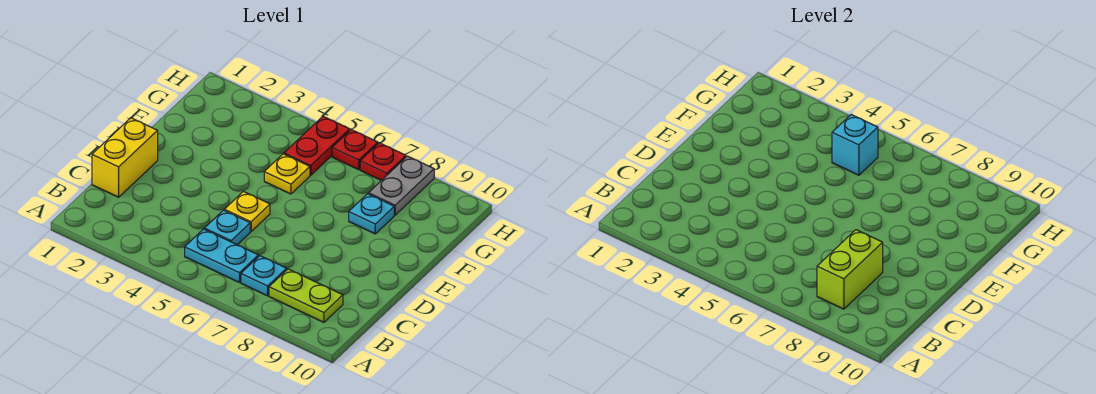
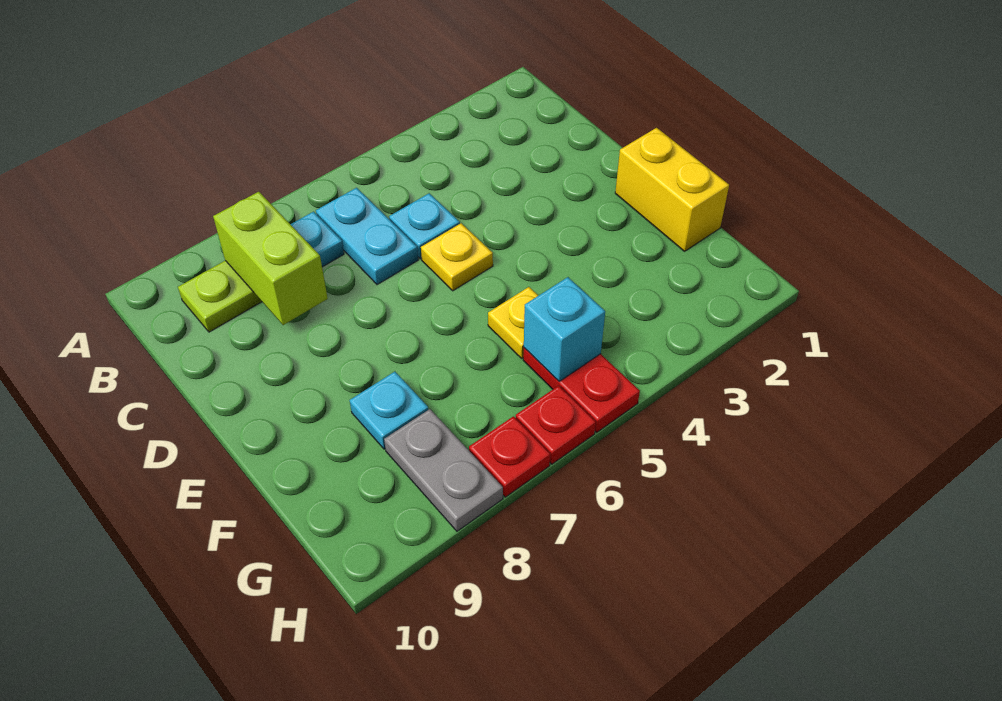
cyan 1x2 plate [185,229,259,283] -> cyan 1x2 plate turned to [316,188,418,285]
yellow 1x2 brick [92,118,158,197] -> yellow 1x2 brick moved to [615,128,729,251]

